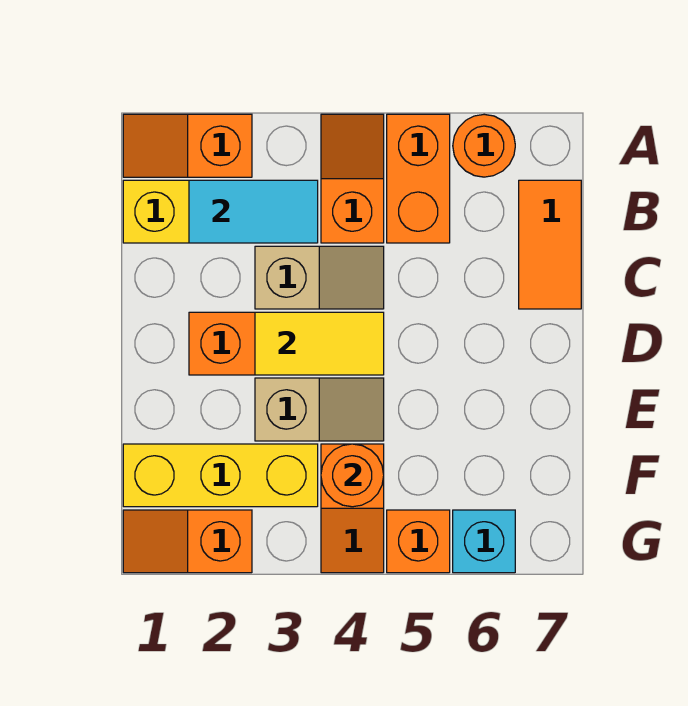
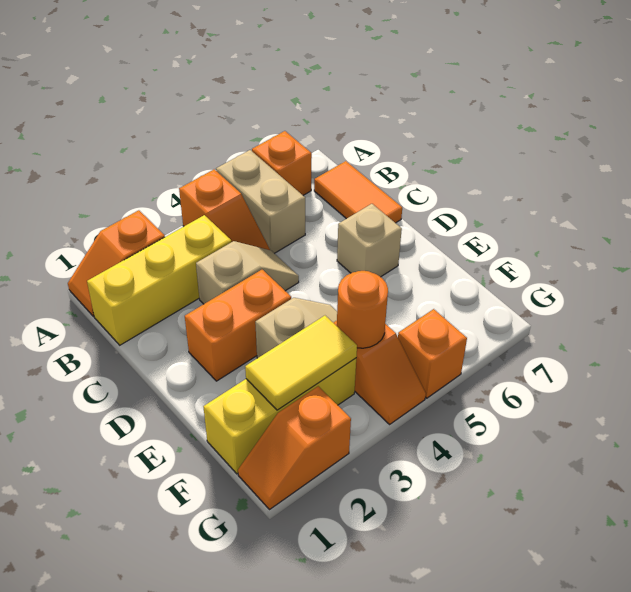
orange 1x2 slope [321,114,384,243] -> orange 1x2 slope turned to [179,169,270,250]
orange 1x2 brick [387,114,450,243] -> tan 1x2 brick [216,150,305,253]
orange 1x1 round brick [453,114,515,177] -> orange 1x1 brick [252,131,312,195]
cyan 1x2 tile [189,180,318,243] -> none
yellow 1x2 tile [255,312,384,375] -> yellow 1x2 tile moved to [245,316,357,410]
none -> tan 1x1 brick [337,204,402,277]
cyan 1x1 brick [453,510,515,573] -> none

